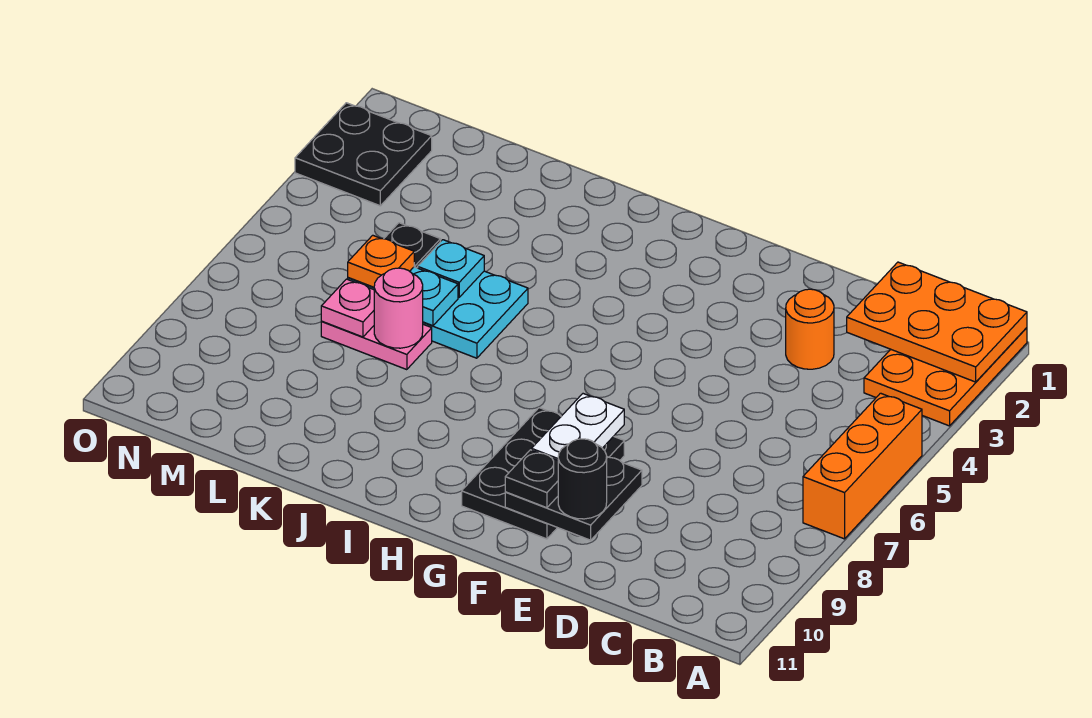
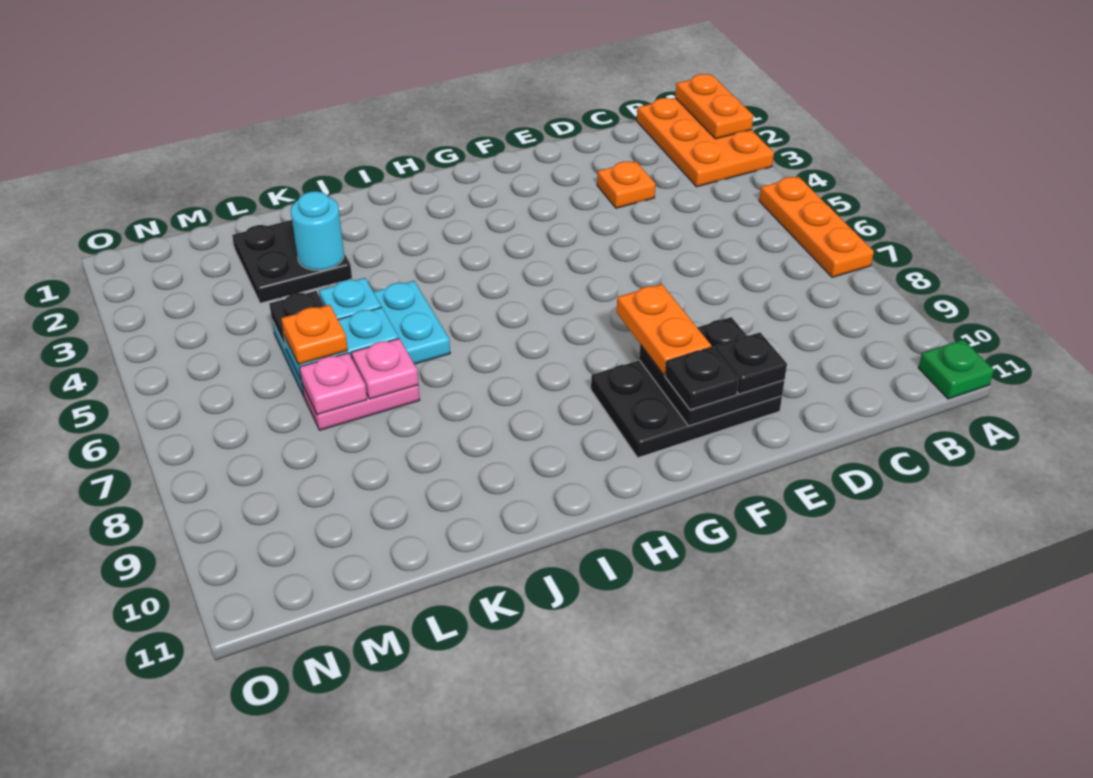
orange 2x3 plate [847,262,1027,382] -> orange 1x2 plate [675,74,753,139]
orange 1x3 brick [803,393,922,539] -> orange 1x3 plate [759,177,874,277]
none -> green 1x1 plate [918,340,994,399]
orange 1x1 round brick [786,289,834,369] -> orange 1x1 plate [597,161,655,208]
black 1x1 round brick [558,439,607,519] -> black 1x1 plate [715,332,787,394]
black 2x3 plate [462,408,624,539] -> black 2x3 plate turned to [591,360,782,458]
white 1x2 plate [532,394,624,460] -> orange 1x2 plate [617,284,711,375]
none -> cyan 1x1 round brick [290,191,344,270]
pink 1x1 round brick [374,268,423,348] -> pink 1x1 plate [351,338,418,399]
black 2x2 plate [295,103,432,206] -> black 2x2 plate moved to [232,220,352,303]

